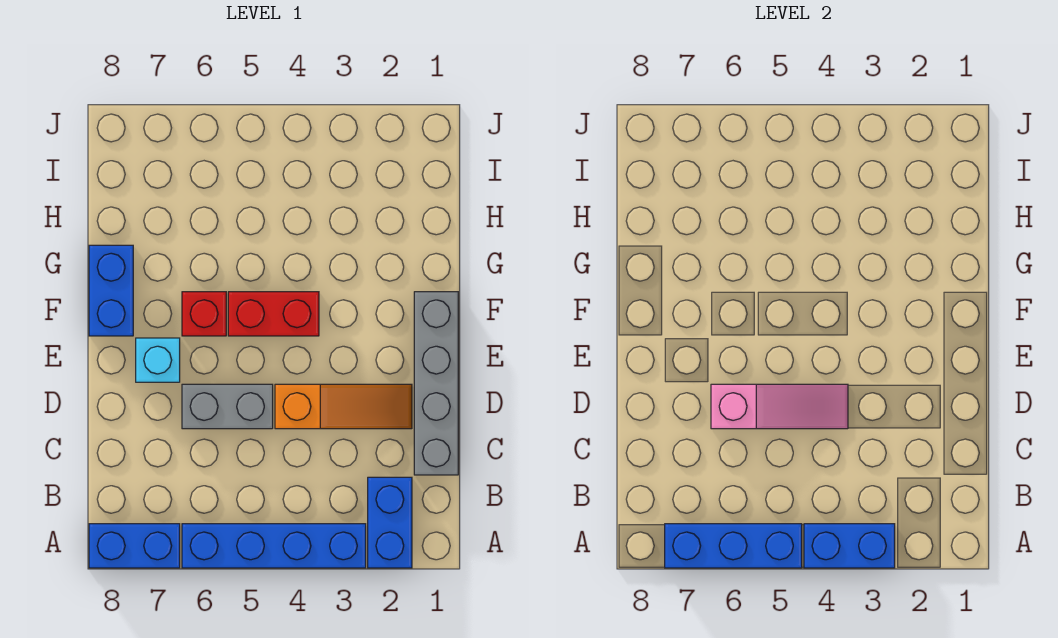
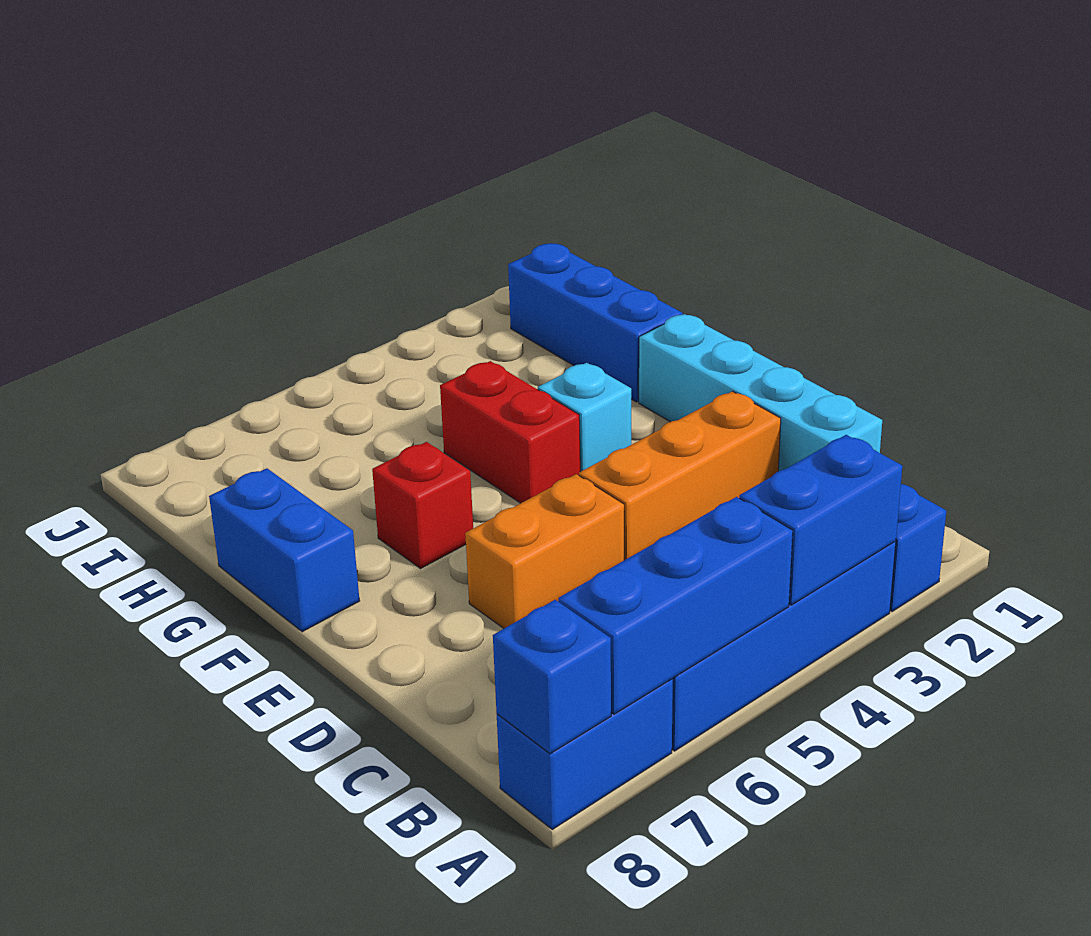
none -> blue 1x1 brick [493,600,611,754]
grey 1x4 brick [414,292,458,475] -> cyan 1x4 brick [639,314,882,471]
orange 1x3 slope [275,384,412,429] -> orange 1x3 brick [579,391,781,560]
pink 1x3 slope [711,384,848,429] -> none
grey 1x2 brick [182,384,273,429] -> orange 1x2 brick [465,474,624,628]
cyan 1x1 brick [136,338,180,382] -> cyan 1x1 brick moved to [538,363,631,472]
red 1x2 brick [228,292,319,336] -> red 1x2 brick turned to [440,361,580,503]
none -> blue 1x3 brick [508,243,683,402]

